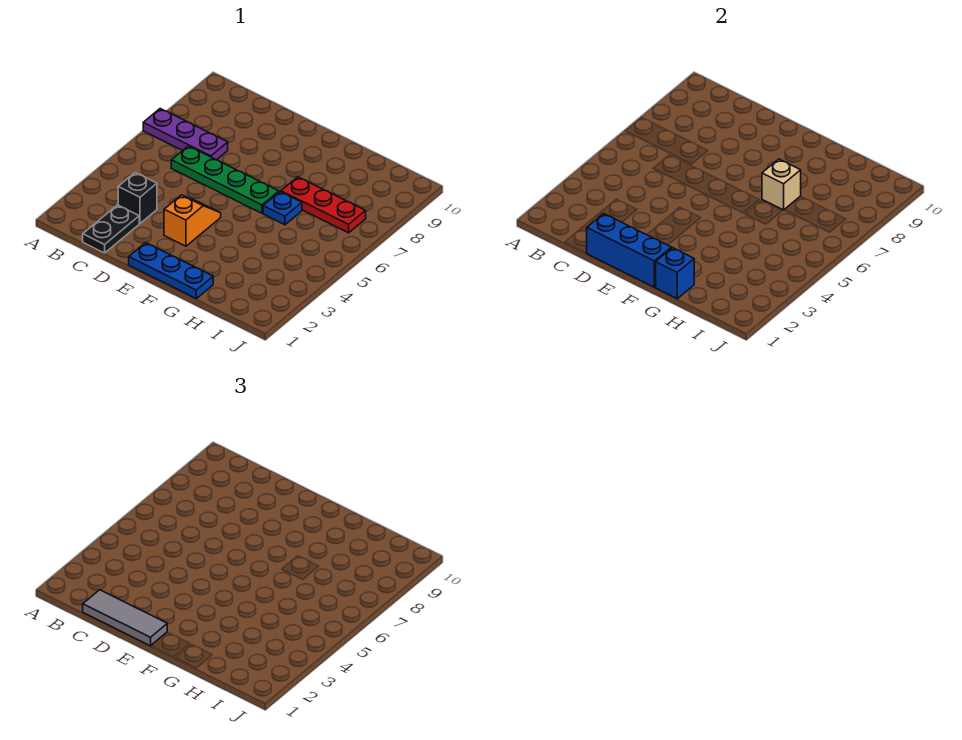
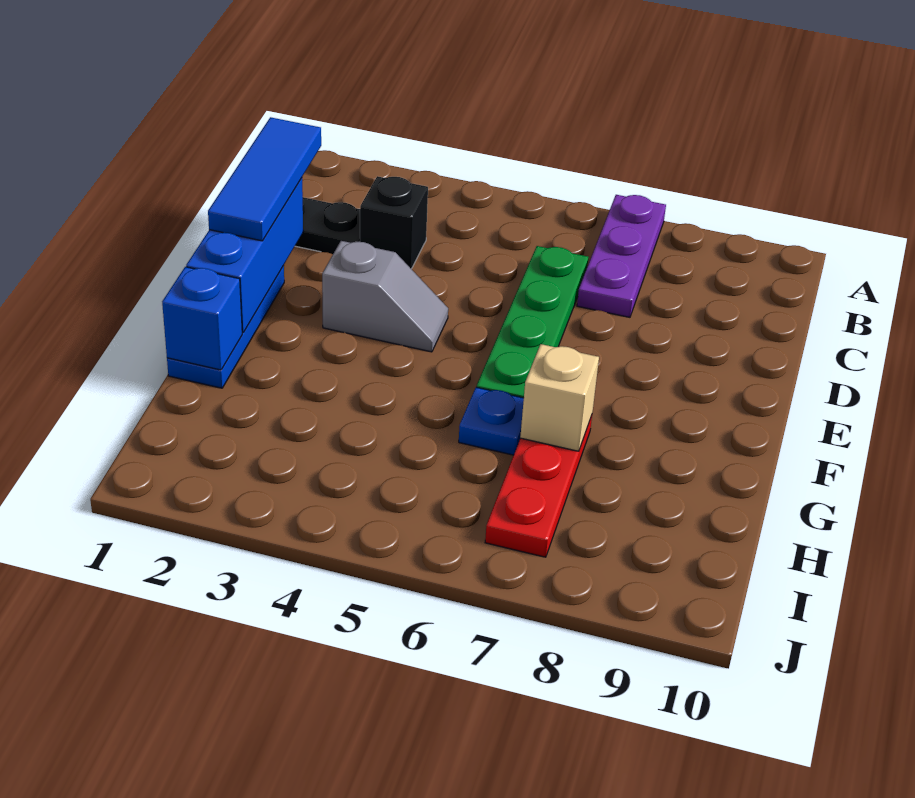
grey 1x3 tile [83,590,167,646] -> blue 1x3 tile [208,117,321,241]
orange 1x2 slope [164,195,221,246] -> grey 1x2 slope [322,241,448,352]

